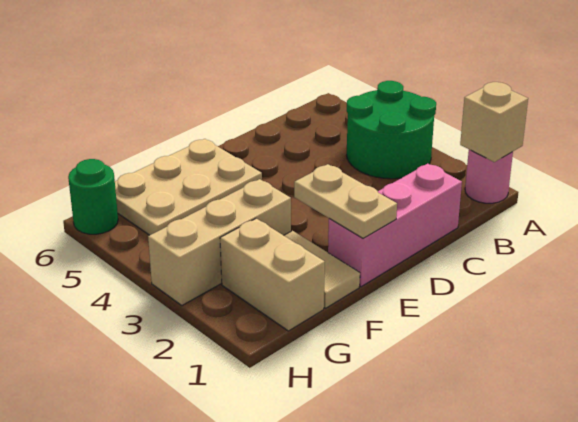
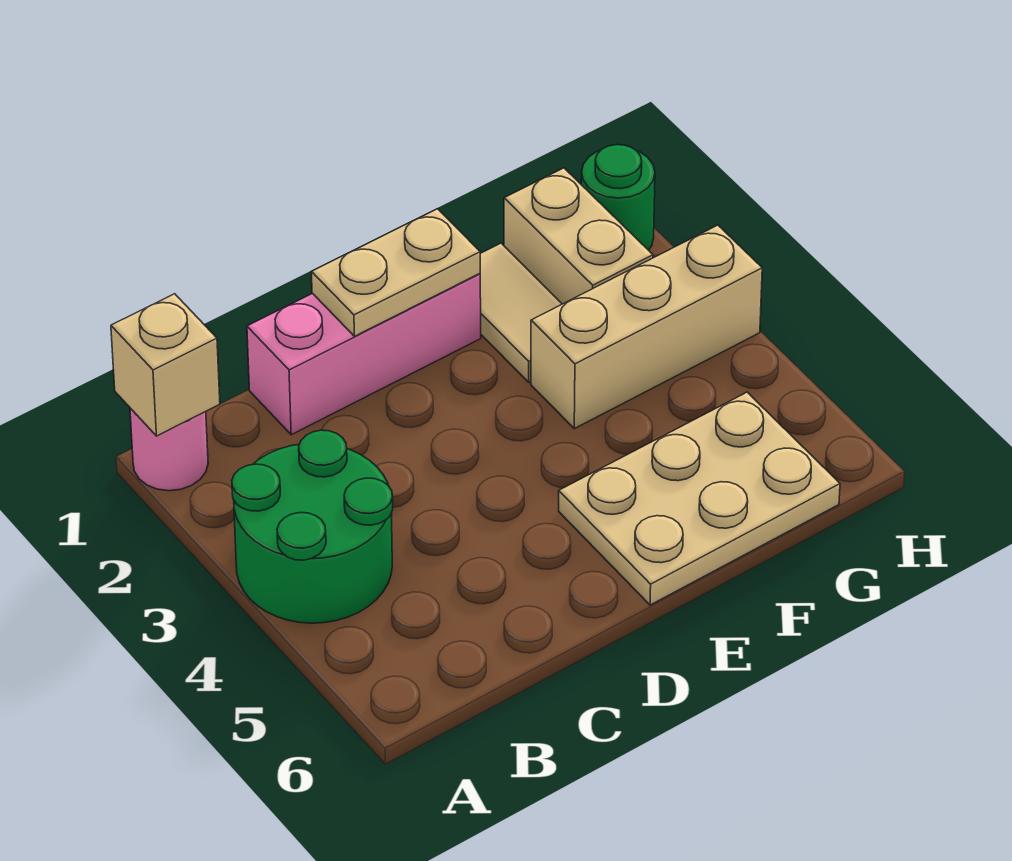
tan 1x2 plate [294,164,397,238] -> tan 1x2 plate turned to [312,209,480,336]
green 1x1 round brick [68,159,118,234] -> green 1x1 round brick moved to [581,145,655,250]

